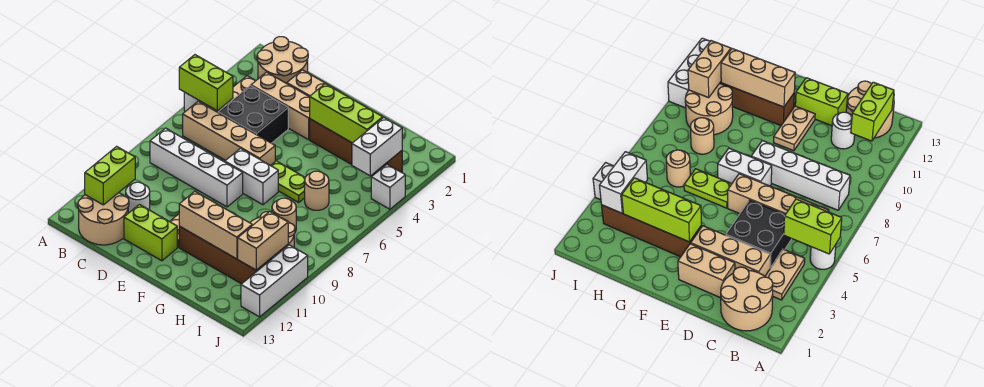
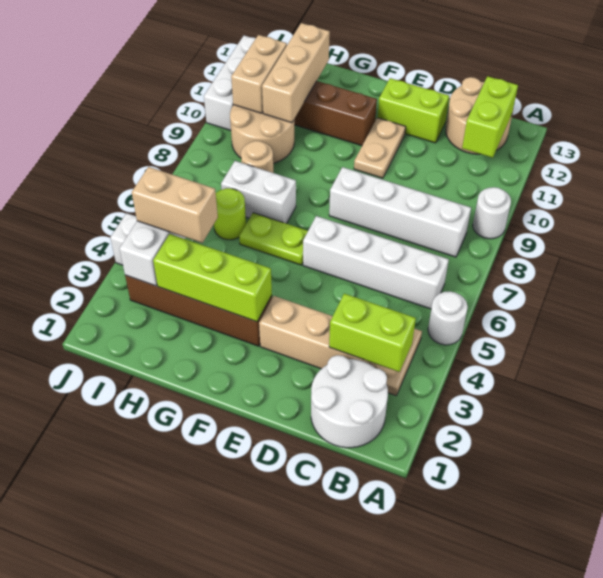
lime 1x2 brick [179,55,233,111] -> lime 1x2 brick moved to [329,294,416,372]
tan 2x2 round brick [257,37,308,83] -> white 2x2 round brick [311,355,388,448]
tan 1x4 brick [183,101,275,166] -> white 1x4 brick [303,216,449,309]
black 2x2 brick [218,86,288,143] -> none
white 1x1 round brick [126,182,150,213] -> white 1x1 round brick moved to [473,187,511,239]
tan 1x2 brick [287,70,340,97] -> tan 1x2 brick moved to [132,167,218,243]
white 1x2 brick [225,148,278,205] -> white 1x2 brick moved to [221,161,296,224]
tan 1x3 brick [179,191,252,259] -> tan 1x3 brick turned to [262,23,330,123]
tan 1x1 round brick [305,171,329,210] -> lime 1x1 round brick [214,188,246,240]

